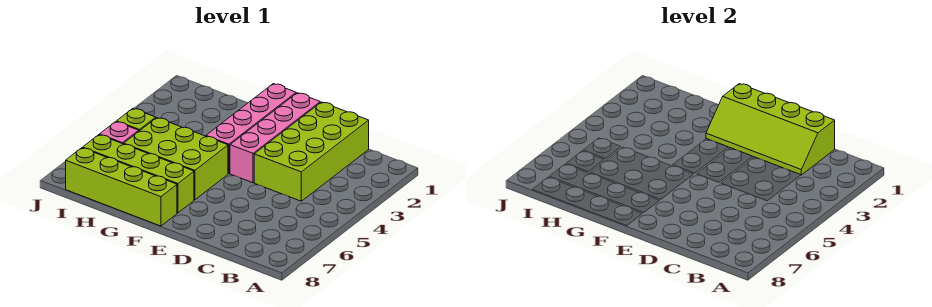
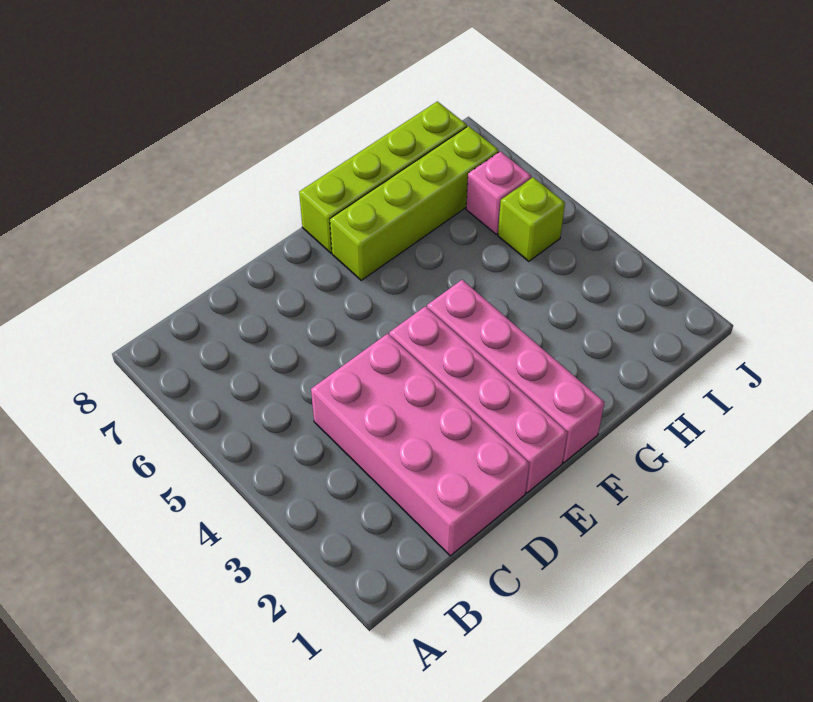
lime 2x4 brick [254,102,369,201] -> pink 2x4 brick [311,334,529,556]
lime 2x4 slope [706,84,835,175] -> none
lime 2x3 brick [124,118,228,200] -> none

